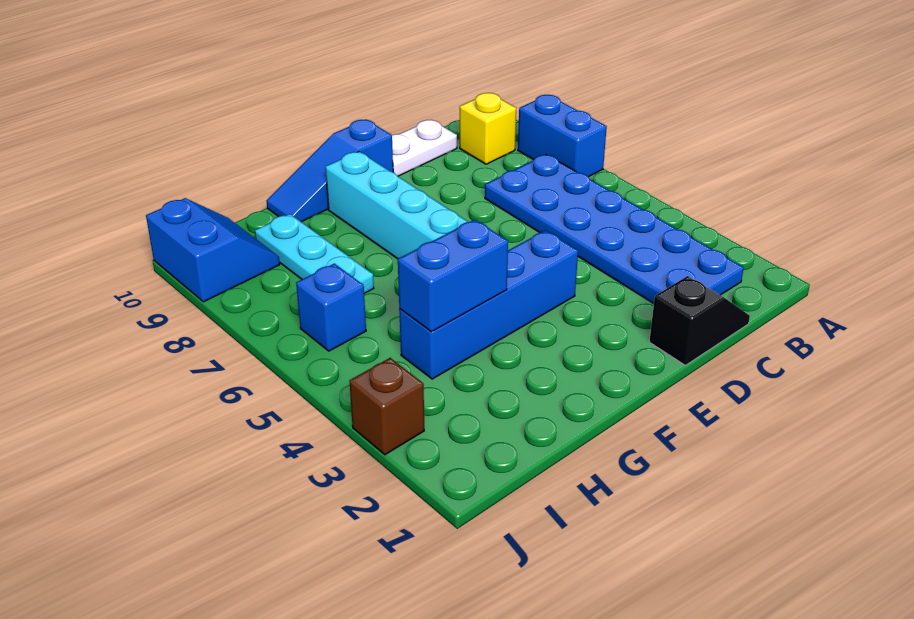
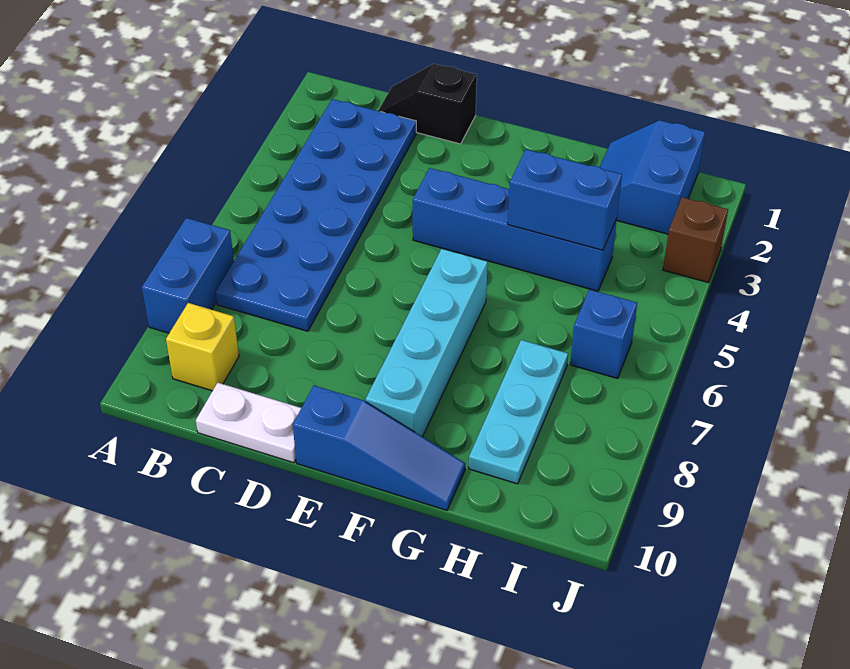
blue 2x2 slope [146,198,280,302] -> blue 2x2 slope moved to [600,120,705,234]

